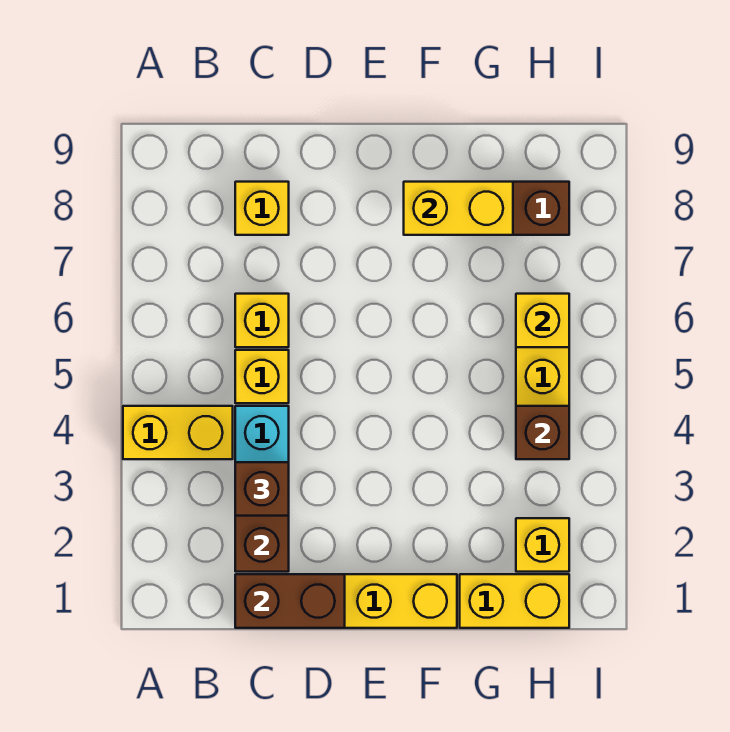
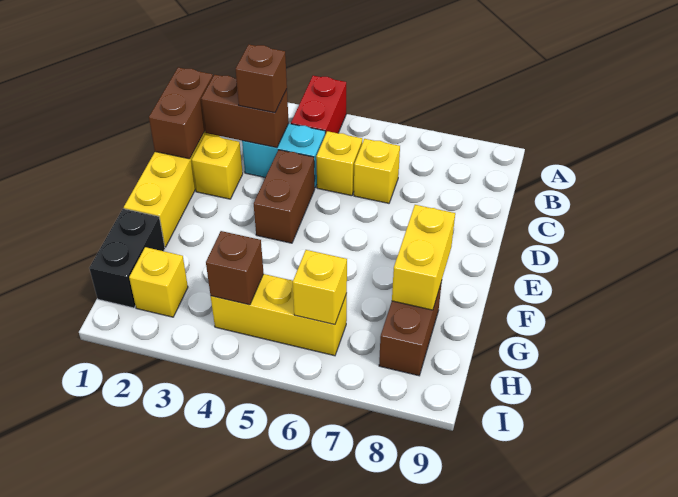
yellow 1x2 brick [123,406,233,459] -> red 1x2 brick [291,76,346,135]
yellow 1x1 brick [235,182,289,235] -> yellow 1x1 brick moved to [192,135,243,199]
none -> brown 1x2 brick [254,150,315,243]
yellow 1x2 brick [460,574,569,628] -> black 1x2 brick [89,209,165,308]

